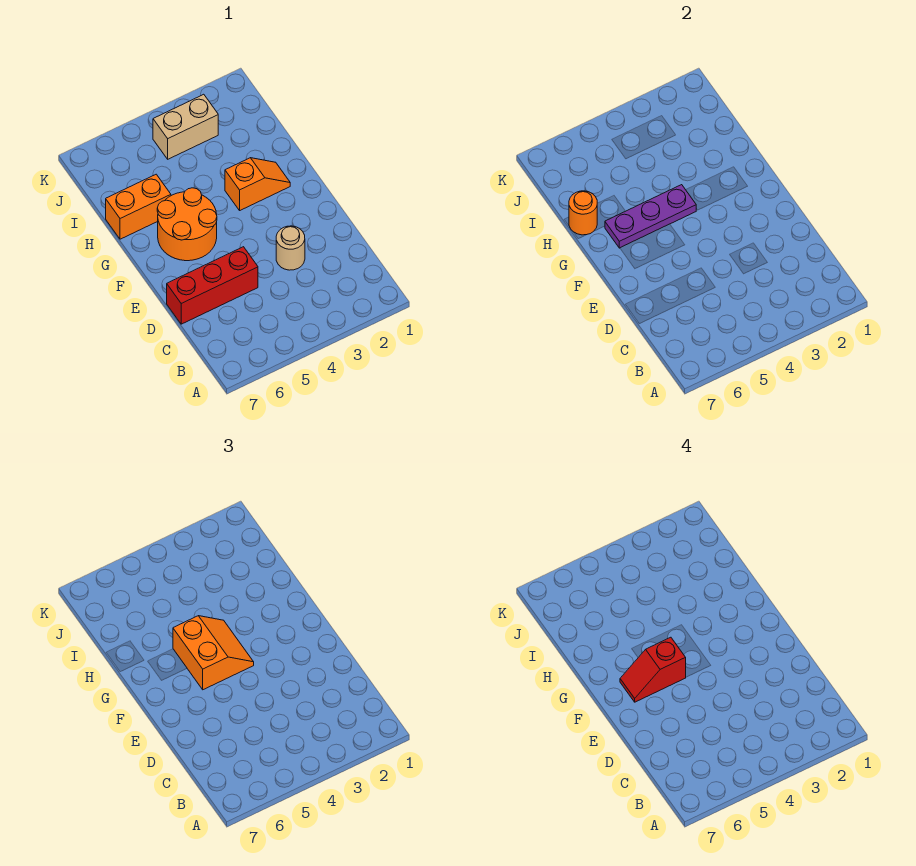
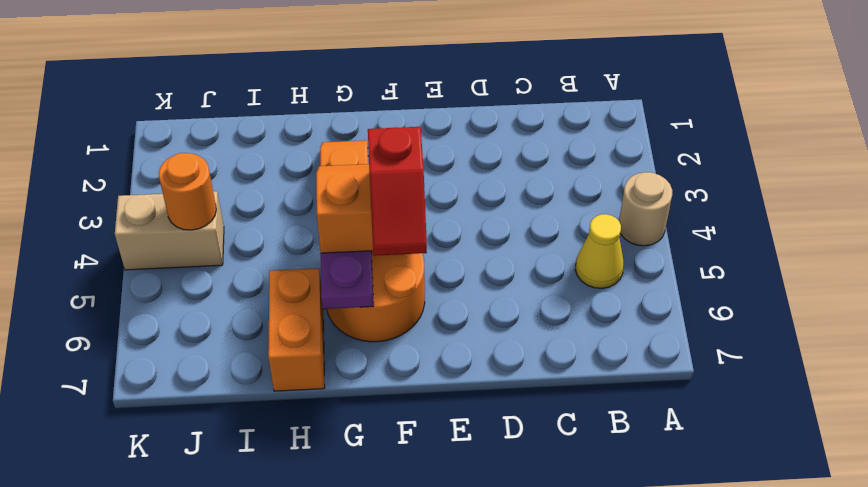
none -> yellow 1x1 cone [576,214,624,288]
tan 1x1 round brick [276,226,305,270] -> tan 1x1 round brick moved to [619,172,672,246]
red 1x3 brick [167,247,258,324] -> none
orange 1x1 round brick [569,191,597,235] -> orange 1x1 round brick moved to [159,153,216,230]
tan 1x2 brick [153,94,218,159] -> tan 1x2 brick turned to [115,191,224,270]

